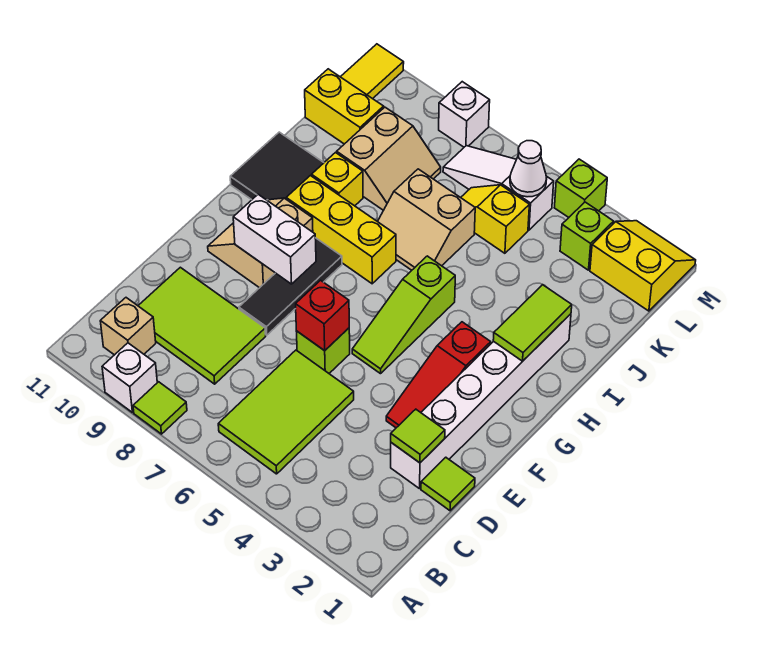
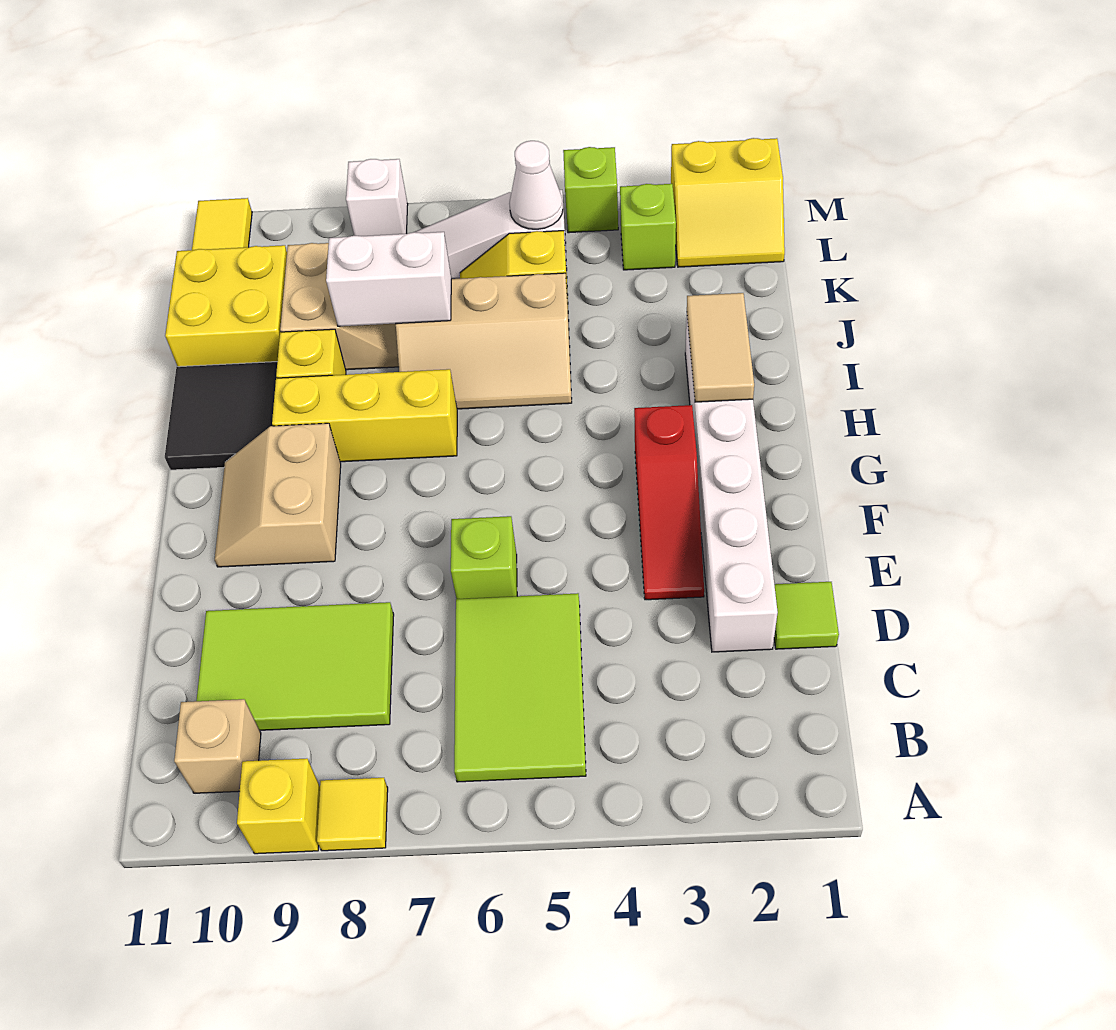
lime 1x1 tile [133,382,187,434] -> yellow 1x1 tile [317,778,388,851]
white 1x1 brick [102,343,157,413] -> yellow 1x1 brick [237,758,320,854]
lime 1x1 tile [391,409,445,463] -> none
red 1x1 brick [296,280,349,351] -> none
black 1x3 tile [239,238,342,335] -> none
lime 1x3 slope [352,256,455,374] -> none
white 1x2 brick [233,194,316,284] -> white 1x2 brick moved to [326,232,451,326]
lime 1x2 tile [493,285,572,361] -> tan 1x2 tile [687,293,754,402]
tan 2x2 slope [377,169,475,270] -> tan 2x3 slope [396,273,572,409]
yellow 1x2 brick [305,69,384,144] -> yellow 2x2 brick [165,245,287,367]
yellow 2x2 slope [590,221,696,311] -> yellow 2x2 slope turned to [671,138,785,267]

